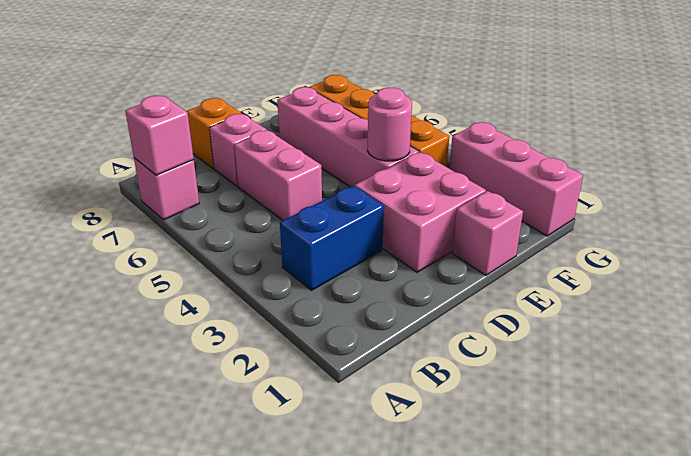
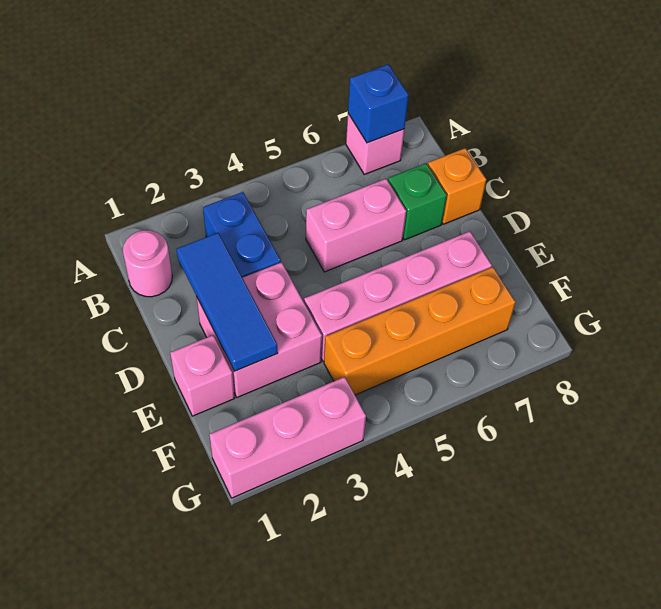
pink 1x1 brick [125,96,194,175] -> blue 1x1 brick [348,64,409,143]
none -> blue 1x3 tile [177,233,278,371]
pink 1x1 brick [210,114,267,186] -> green 1x1 brick [388,163,447,240]
pink 1x1 round brick [367,88,412,161] -> pink 1x1 round brick moved to [123,230,172,297]

